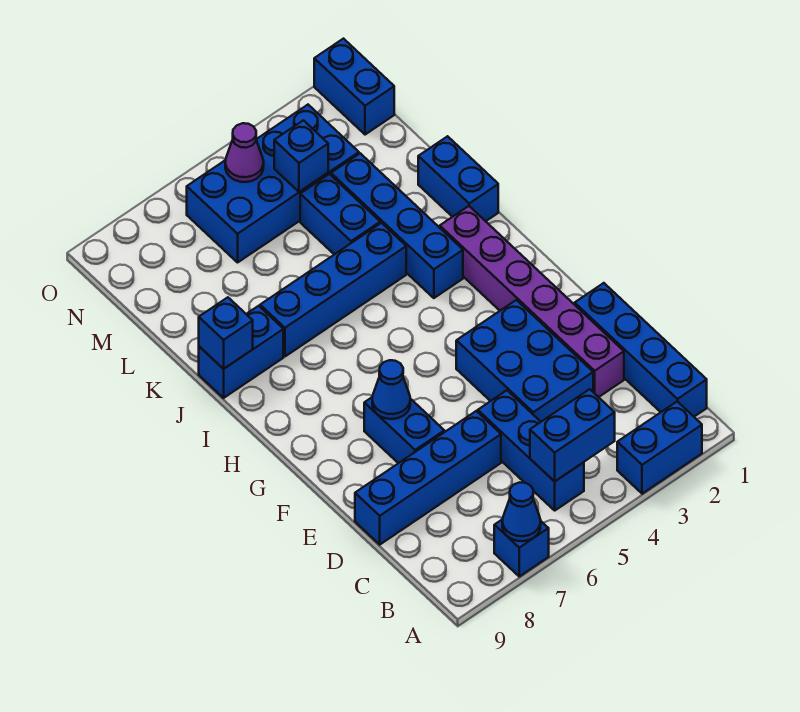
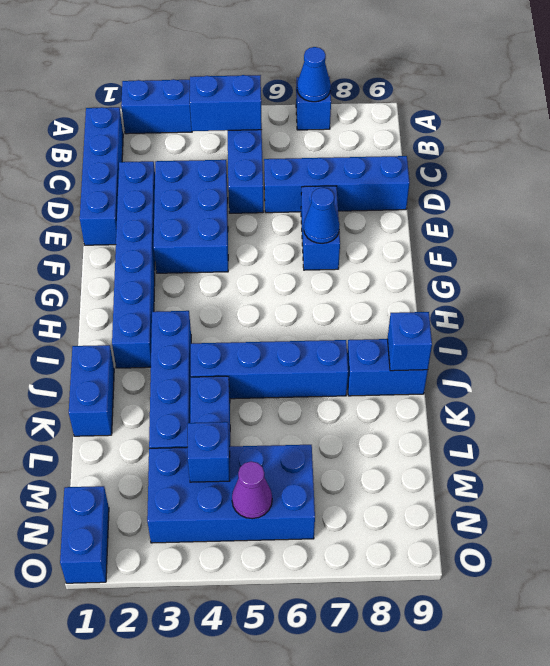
purple 1x6 brick [440,206,624,397] -> blue 1x6 brick [112,161,155,368]

